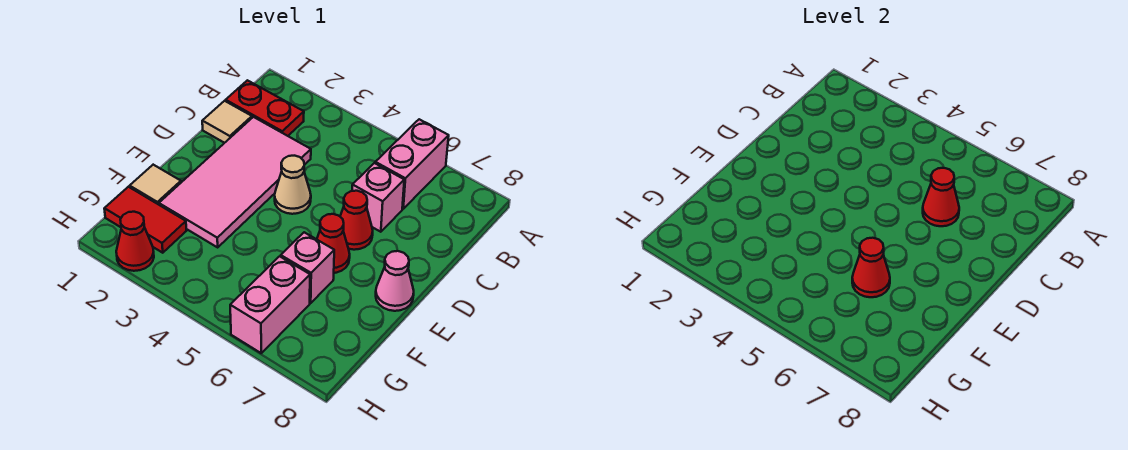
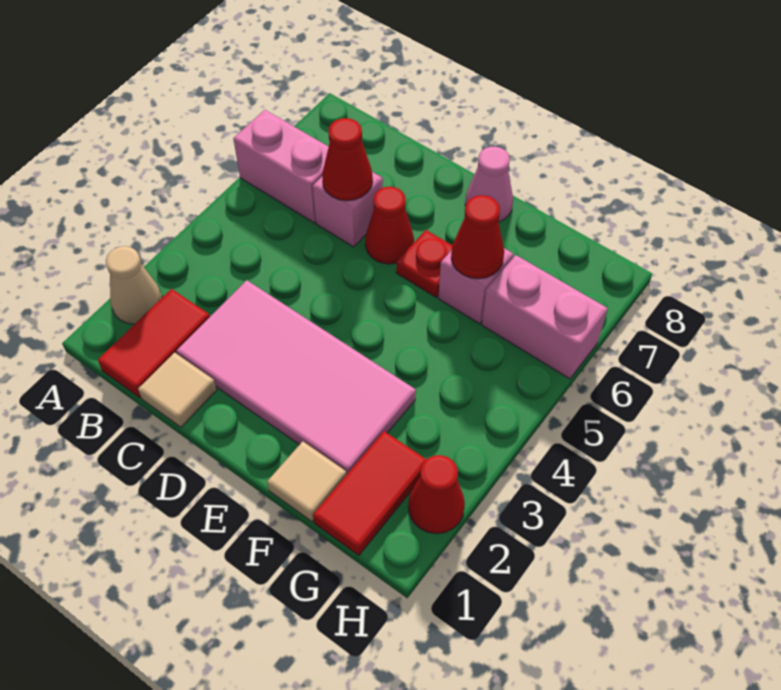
red 1x2 plate [226,80,304,136] -> red 1x2 tile [98,289,210,398]
tan 1x1 cone [275,156,311,214] -> tan 1x1 cone moved to [106,246,162,324]
red 1x1 cone [317,214,350,273] -> red 1x1 plate [396,230,453,297]

